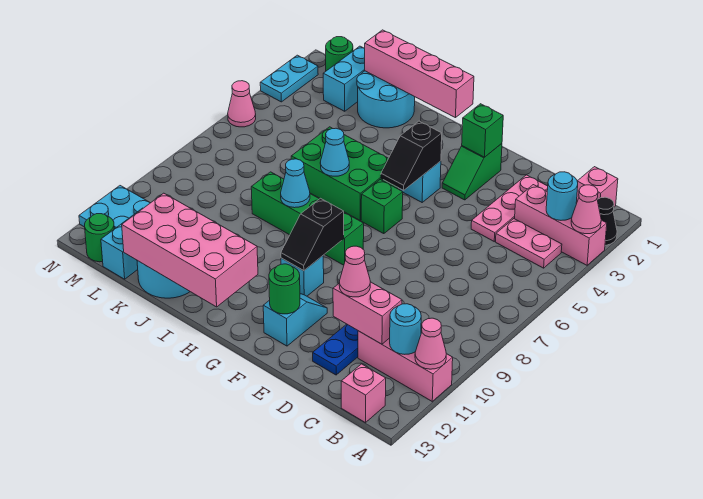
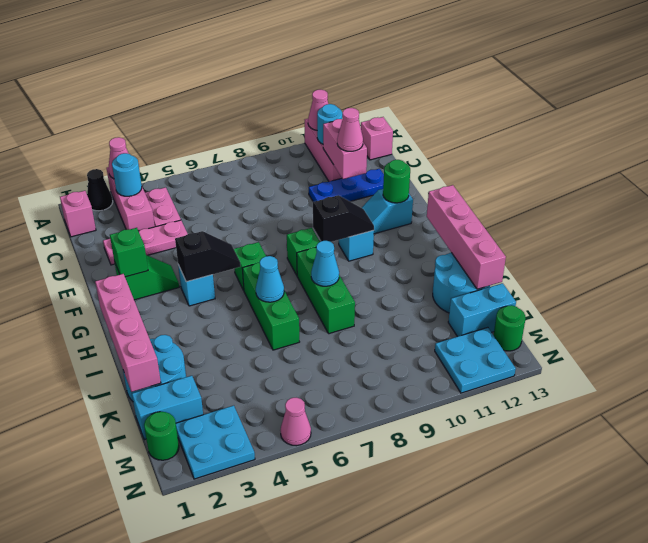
green 2x3 brick [291,127,398,220] -> green 1x3 brick [242,263,299,350]
pink 2x4 brick [122,193,258,307] -> pink 1x4 brick [427,185,506,289]
cyan 1x2 plate [260,55,318,102] -> cyan 2x2 plate [176,406,255,479]

